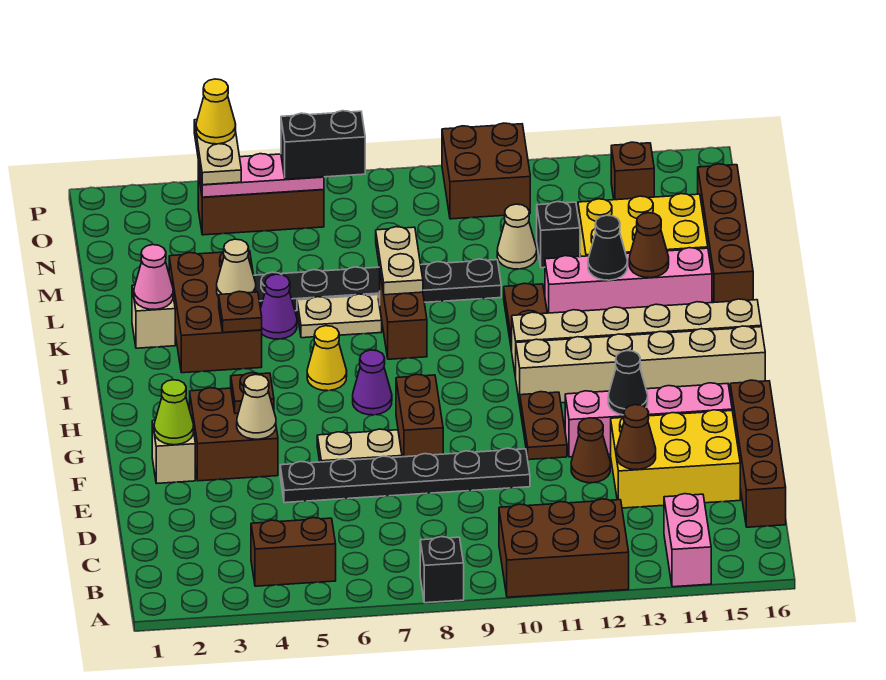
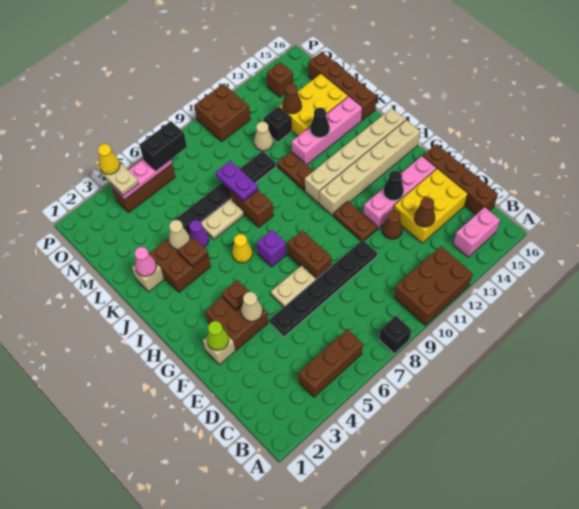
pink 1x2 brick [664,494,711,587] -> pink 1x2 brick turned to [453,207,500,257]
brown 1x2 brick [251,518,336,586] -> brown 1x3 brick [299,329,363,397]
purple 1x1 cone [353,350,392,415] -> purple 1x1 brick [257,230,287,267]
brown 2x3 brick [169,251,262,373] -> brown 2x2 brick [149,236,211,292]
tan 1x2 plate [376,227,423,295] -> purple 1x2 plate [216,161,258,202]
brown 1x1 cone [629,213,669,278] -> brown 1x1 cone moved to [283,84,302,114]

